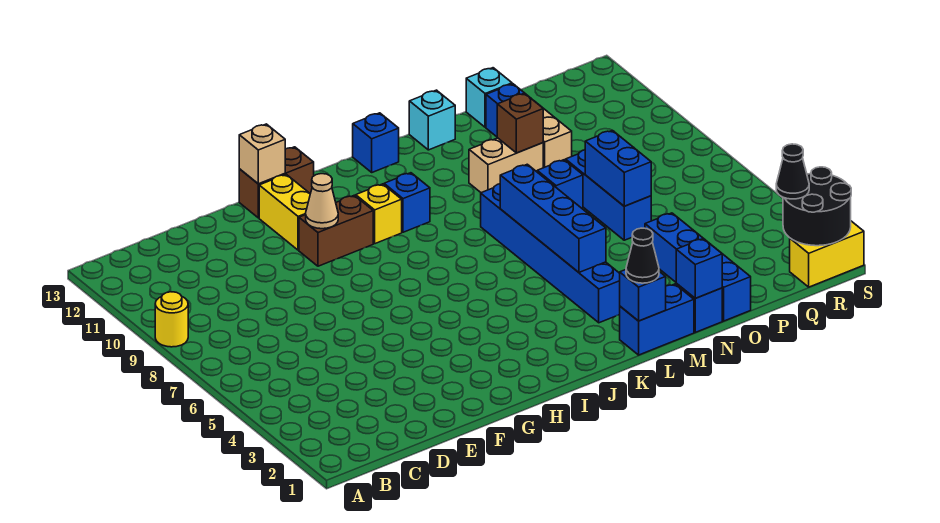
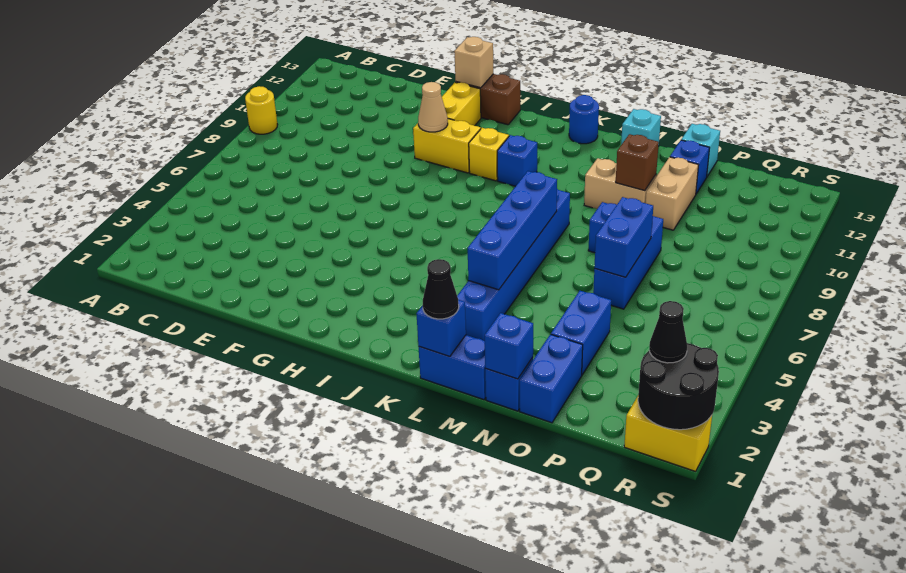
brown 1x2 brick [299,195,373,266] -> yellow 1x2 brick [413,119,481,173]
blue 1x1 brick [353,113,399,172] -> blue 1x1 round brick [569,95,599,144]

